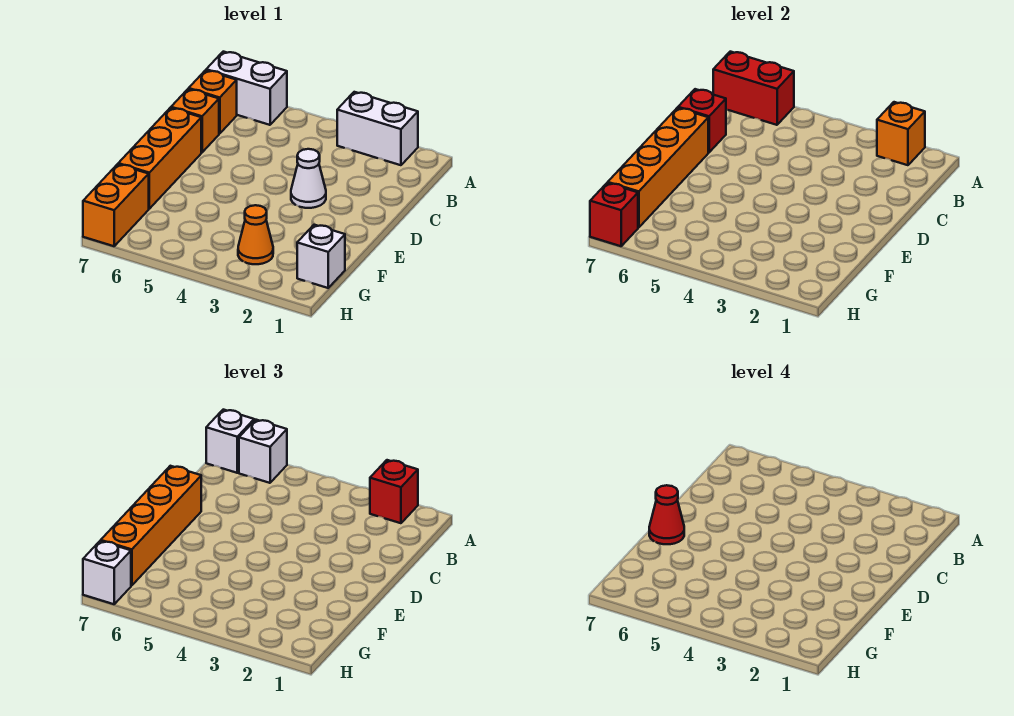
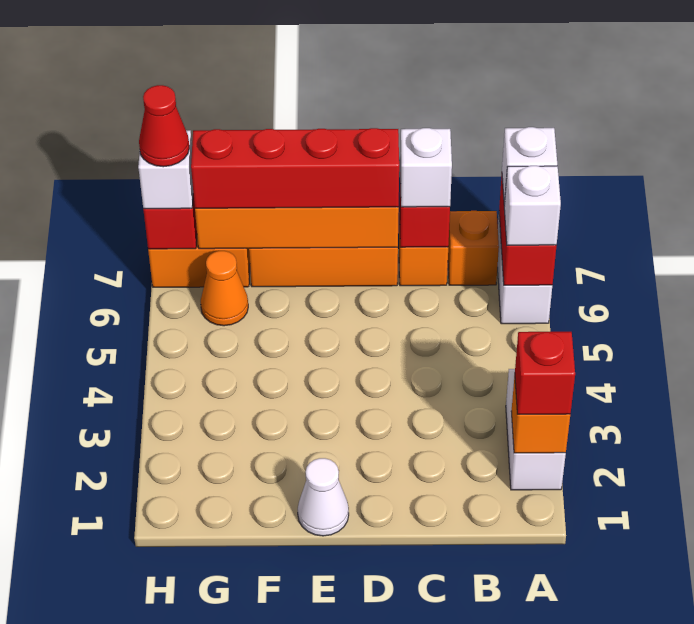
white 1x1 cone [291,149,326,208] -> white 1x1 cone moved to [298,458,349,536]
orange 1x4 brick [101,466,201,586] -> red 1x4 brick [191,128,399,208]
red 1x1 cone [649,485,684,544] -> red 1x1 cone moved to [139,85,189,167]
white 1x1 brick [297,225,345,288] -> white 1x1 brick moved to [400,128,452,207]
orange 1x1 cone [238,205,273,264] -> orange 1x1 cone moved to [201,251,248,326]

